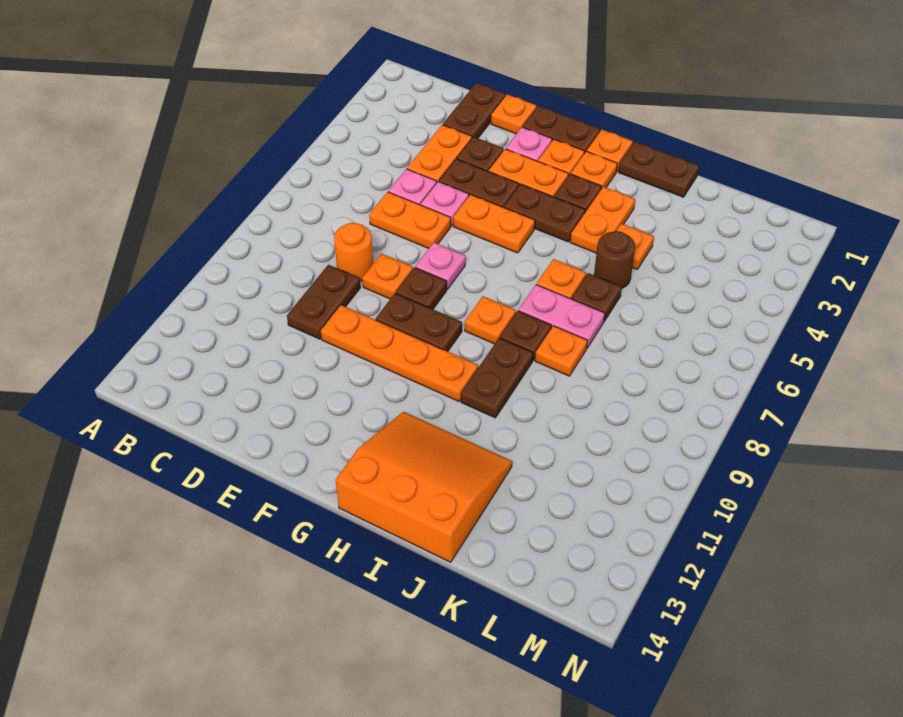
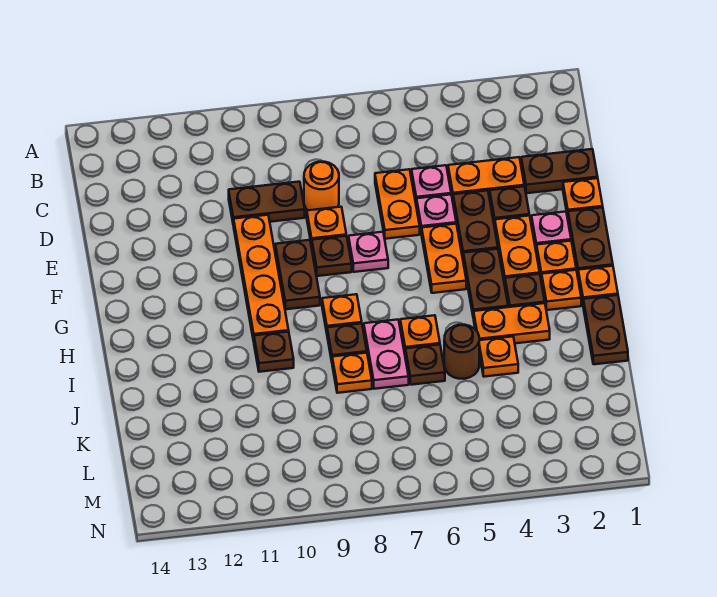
orange 3x3 slope [336,412,512,562] -> none
brown 1x2 plate [461,338,533,418] -> brown 1x1 plate [254,332,294,372]

